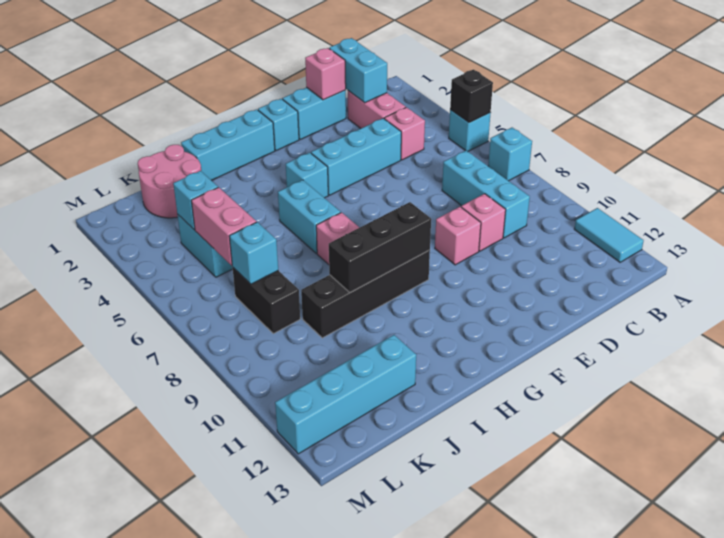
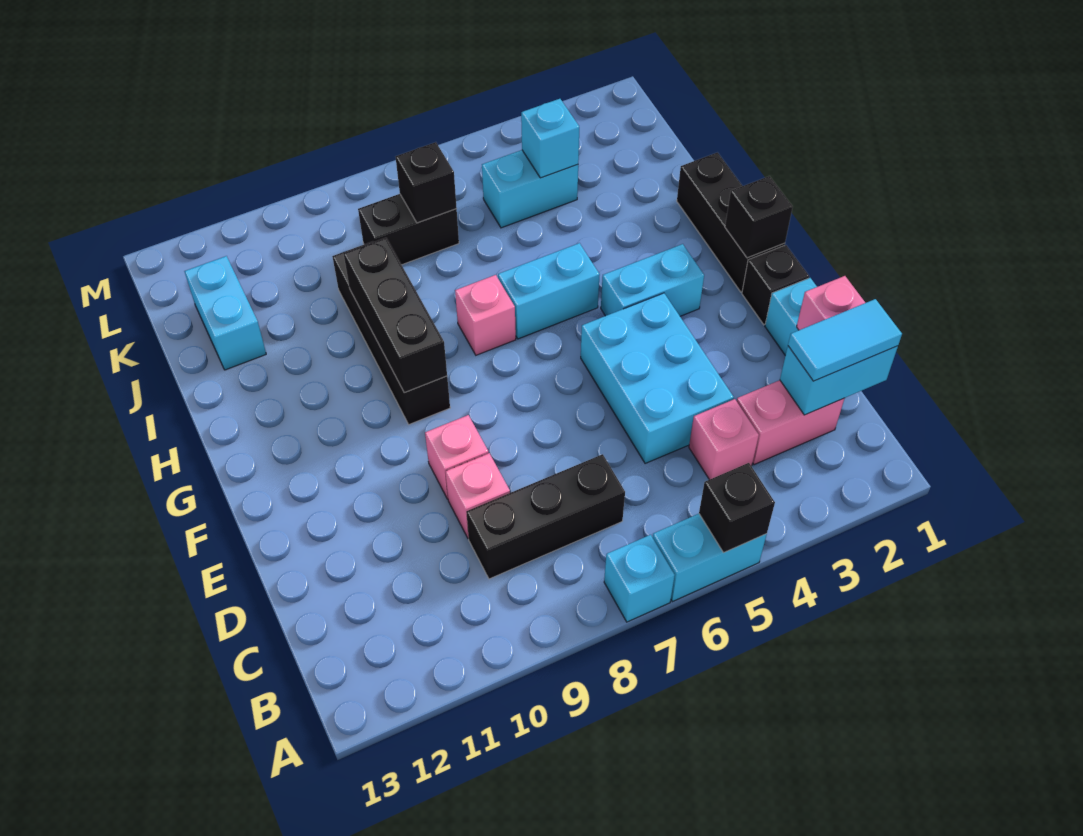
cyan 1x1 brick [449,110,491,151] -> cyan 1x2 brick [653,514,767,602]
cyan 1x2 tile [574,208,644,262] -> cyan 1x2 tile moved to [788,299,902,381]
cyan 1x3 brick [442,151,530,238] -> black 1x3 brick [466,454,625,579]
cyan 1x3 brick [311,118,401,195] -> cyan 2x3 brick [581,293,734,464]
cyan 1x1 brick [258,99,299,151] -> black 1x1 brick [742,245,809,325]
cyan 1x3 brick [181,109,275,180] -> black 1x3 brick [677,153,785,292]
none -> black 1x1 brick [725,176,793,258]
cyan 1x1 brick [286,153,328,198] -> cyan 1x2 brick [601,244,704,316]
pink 2x2 round brick [138,145,201,218] -> none
cyan 1x4 brick [275,335,416,454] -> cyan 1x2 brick [184,256,266,370]
pink 1x2 brick [191,187,256,266] -> none
cyan 1x1 brick [229,222,278,284] -> black 1x1 brick [396,142,457,223]

